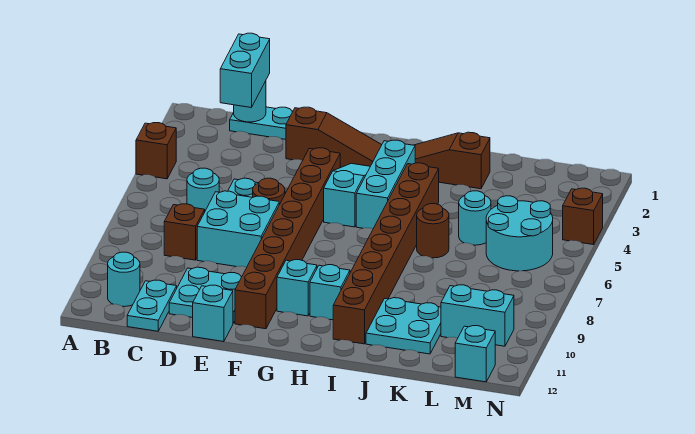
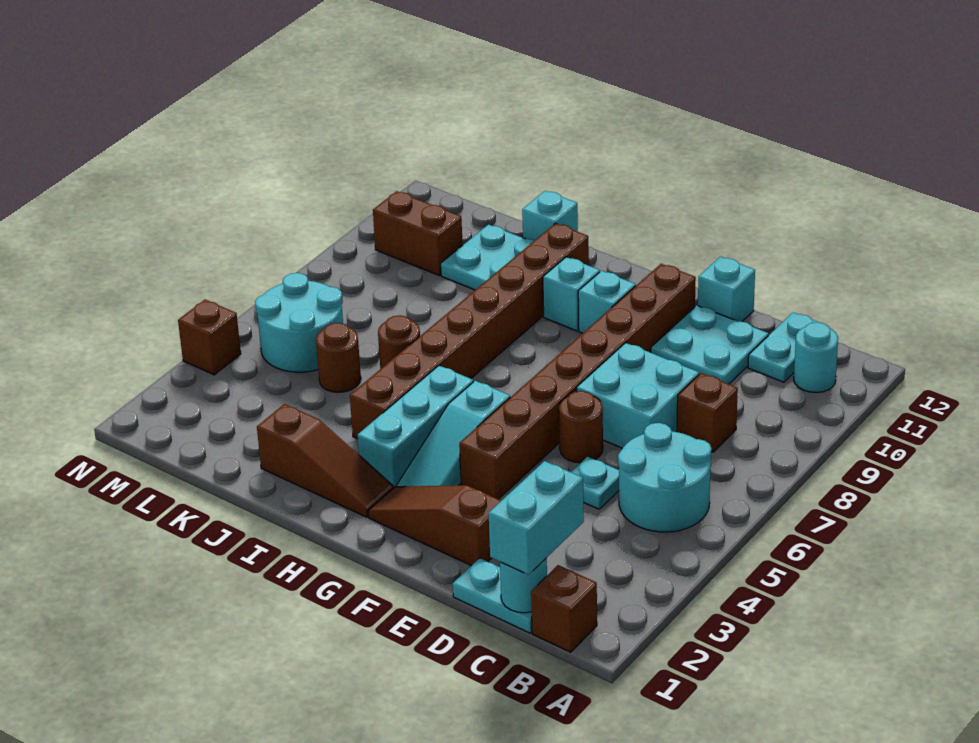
brown 1x1 brick [136,123,176,179] -> brown 1x1 brick moved to [531,565,597,652]
cyan 1x1 round brick [187,168,219,211] -> cyan 2x2 round brick [618,423,712,532]
cyan 1x1 round brick [459,191,491,245] -> brown 1x1 round brick [316,323,361,392]
cyan 1x2 brick [441,285,514,346] -> brown 1x2 brick [373,191,463,276]
cyan 1x1 brick [455,326,495,382] -> cyan 1x1 brick moved to [522,191,578,241]

